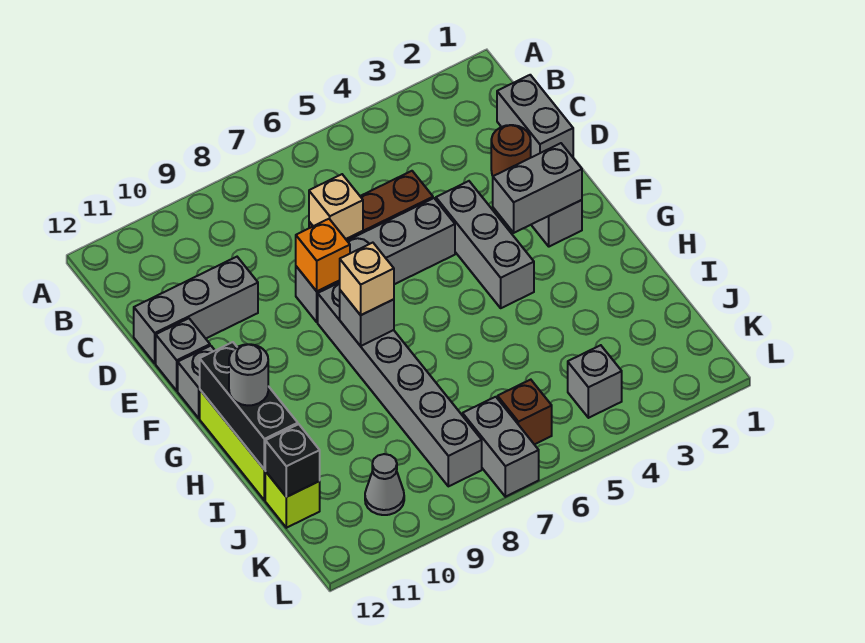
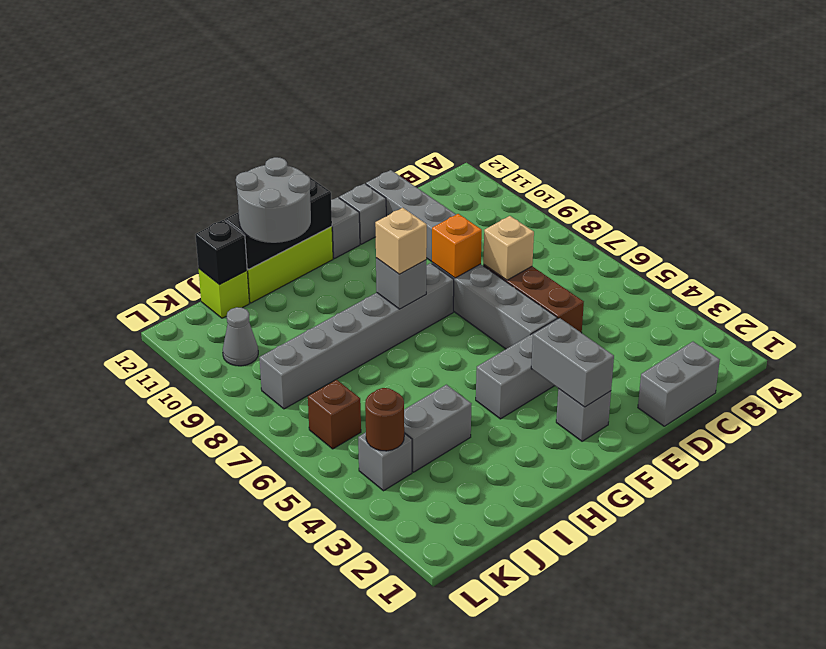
brown 1x1 round brick [491,125,531,176] -> brown 1x1 round brick moved to [365,388,404,451]
grey 1x1 round brick [229,344,268,405] -> grey 2x2 round brick [236,157,311,243]
grey 1x2 brick [463,397,539,497] -> grey 1x2 brick moved to [404,385,471,472]

